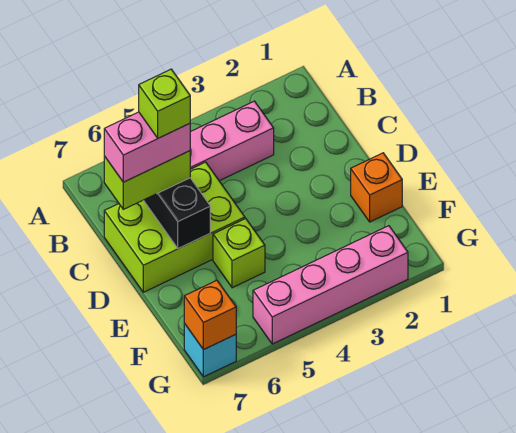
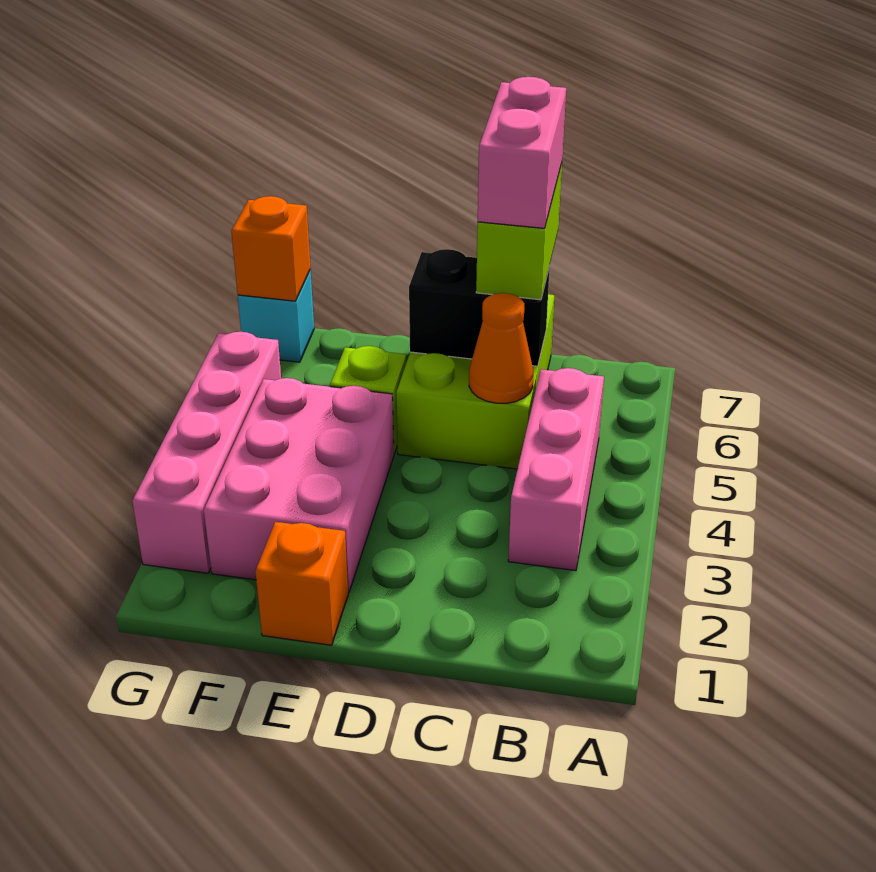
none -> orange 1x1 cone [469,293,533,403]
lime 1x1 brick [139,69,190,138] -> none
none -> pink 2x3 brick [204,378,394,592]

